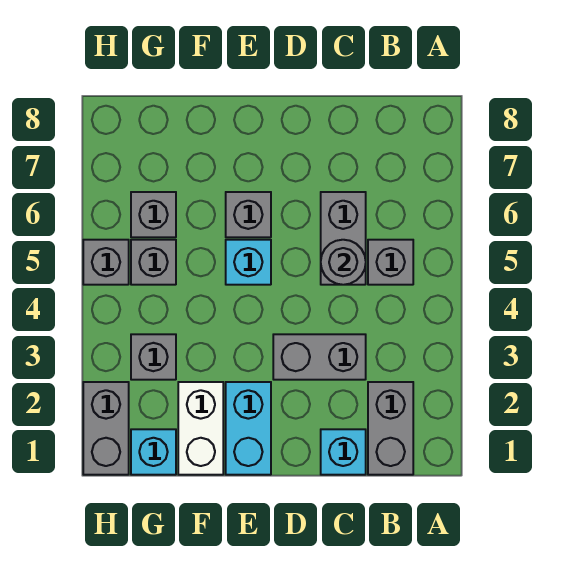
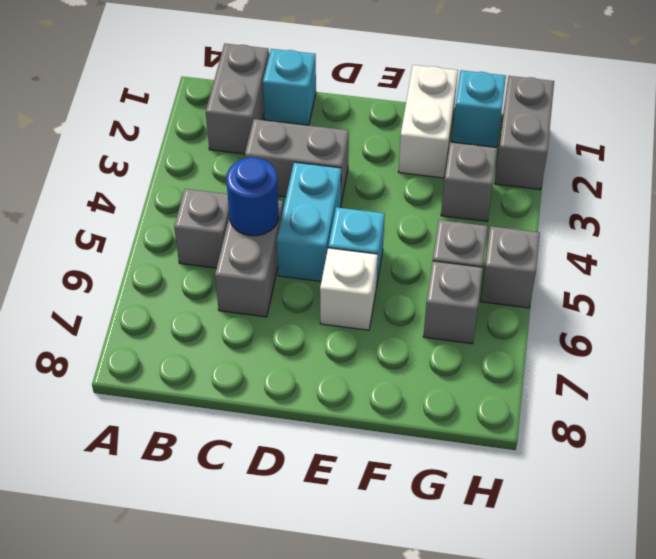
grey 1x1 round brick [321,240,366,285] -> blue 1x1 round brick [227,157,279,236]
cyan 1x2 brick [226,382,271,475] -> cyan 1x2 brick moved to [277,162,341,281]
grey 1x1 brick [226,192,271,237] -> white 1x1 brick [320,248,378,330]

